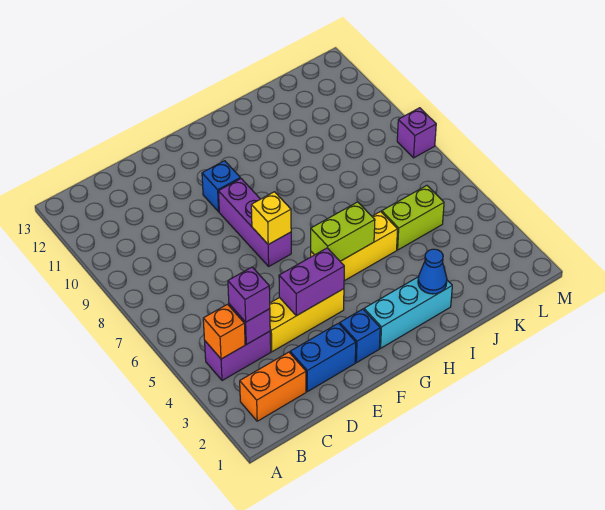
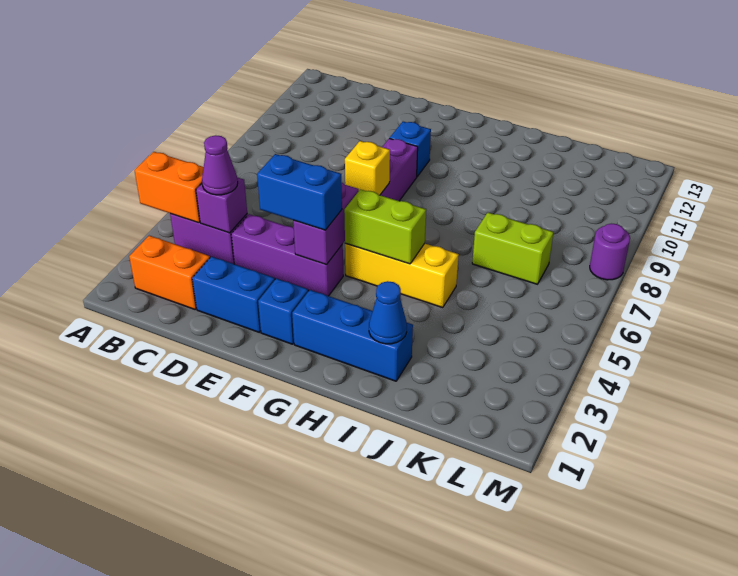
orange 1x1 brick [203,304,245,359] -> orange 1x2 brick [134,152,204,223]
purple 1x1 brick [228,267,270,322] -> purple 1x1 cone [202,135,238,195]
yellow 1x3 brick [270,289,344,352] -> purple 1x3 brick [231,214,343,296]
purple 1x2 brick [279,248,344,316] -> purple 1x2 brick turned to [293,182,359,265]
none -> blue 1x2 brick [257,154,342,230]
cyan 1x3 brick [364,277,452,348] -> blue 1x3 brick [292,290,413,381]
lime 1x2 brick [382,185,444,250] -> lime 1x2 brick moved to [472,213,553,284]
purple 1x1 brick [397,108,436,158] -> purple 1x1 round brick [590,224,630,280]

